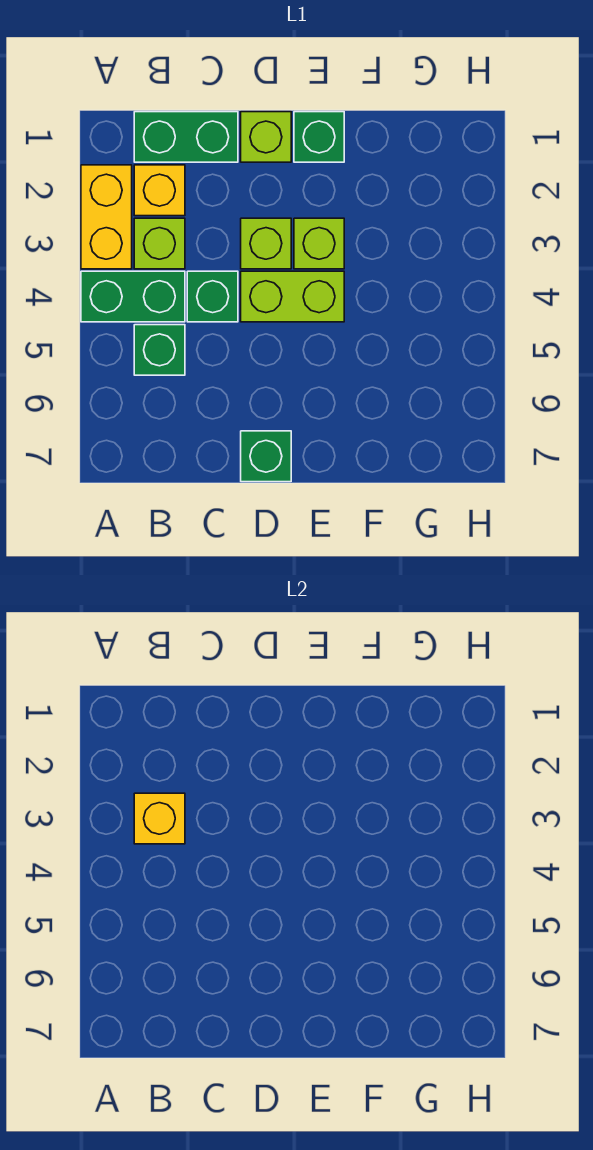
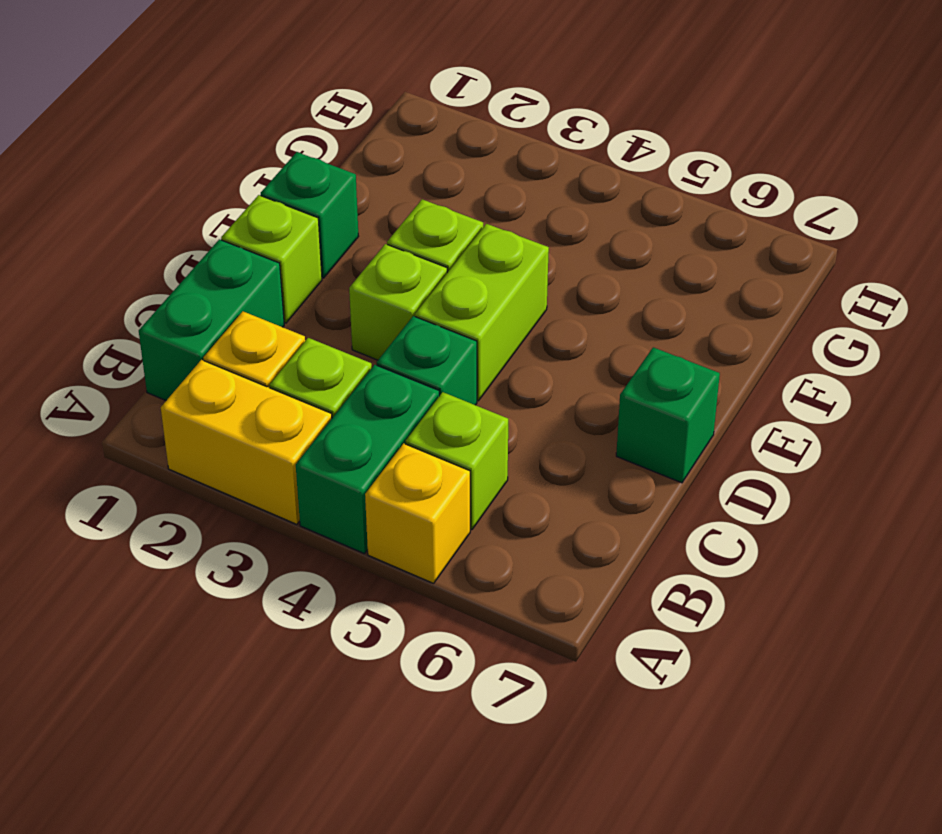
yellow 1x1 brick [134,793,185,844] -> yellow 1x1 brick moved to [365,443,470,583]
green 1x1 brick [134,325,185,375] -> lime 1x1 brick [405,392,508,530]

